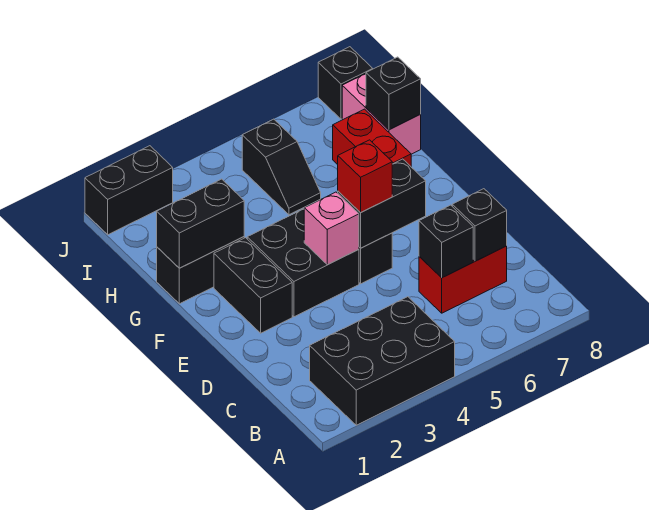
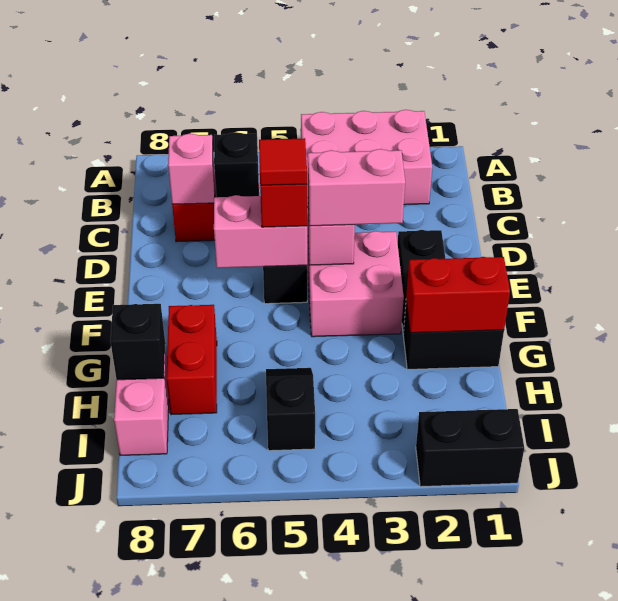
black 2x3 brick [310,297,455,425] -> pink 2x3 brick [301,110,432,207]
black 1x1 brick [452,189,507,261] -> pink 1x1 brick [168,134,215,204]
black 2x2 brick [247,209,359,317] -> pink 2x2 brick [308,231,404,337]
none -> pink 1x2 brick [308,149,405,226]
black 1x2 brick [338,159,426,248] -> pink 1x2 brick [214,195,307,268]
none -> red 1x1 tile [259,138,307,186]
black 1x2 brick [157,179,244,268] -> red 1x2 brick [406,257,510,333]
black 1x1 brick [318,47,372,119] -> none

